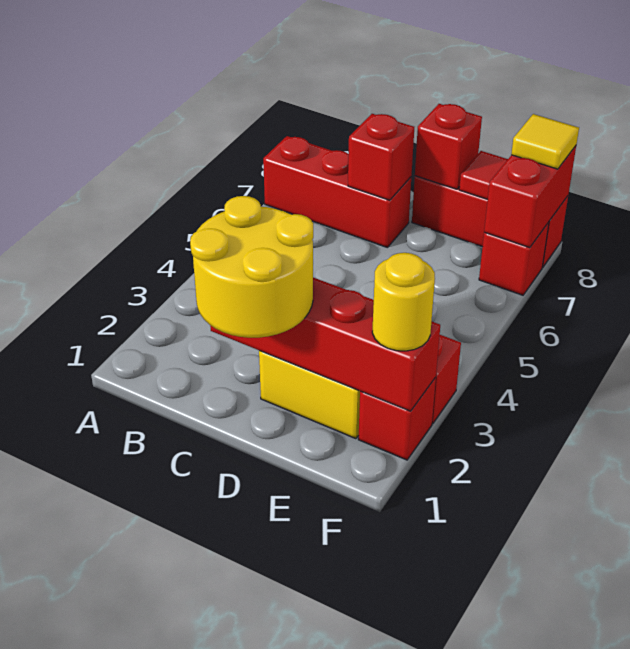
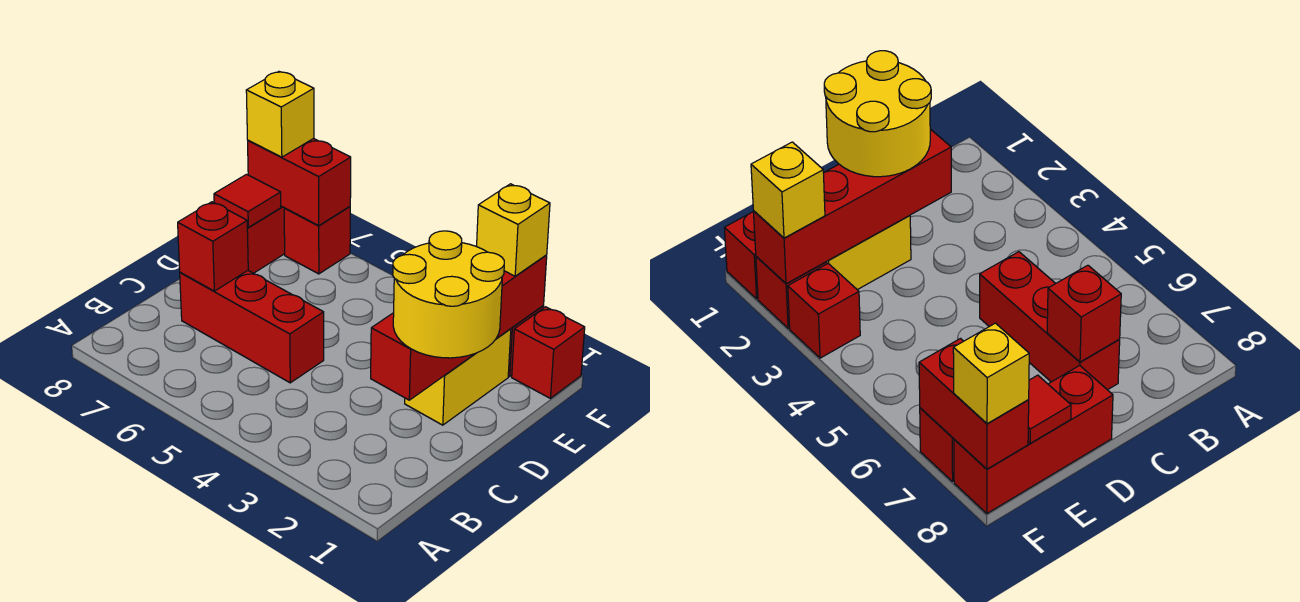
red 1x3 brick [263,136,411,248] -> red 1x3 brick turned to [180,271,324,383]
red 1x1 brick [415,104,482,189] -> red 1x1 brick moved to [512,307,585,398]
yellow 1x1 round brick [372,253,435,351] -> yellow 1x1 brick [477,184,550,276]
yellow 1x1 tile [511,114,579,169] -> yellow 1x1 brick [246,72,314,157]

